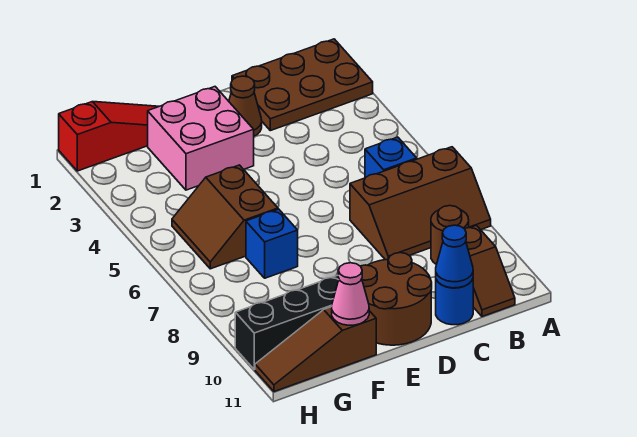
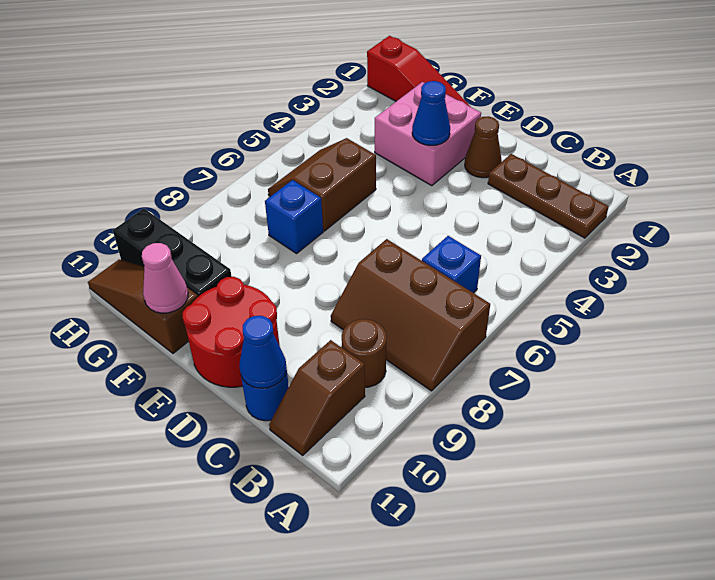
brown 2x3 plate [232,39,373,131] -> brown 1x3 plate [488,154,609,238]
brown 2x2 round brick [361,253,432,345] -> red 2x2 round brick [182,277,280,387]
none -> blue 1x1 cone [412,81,450,145]

